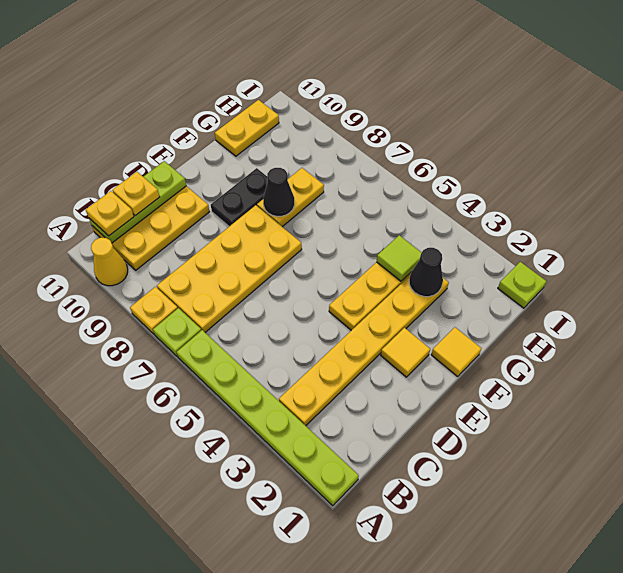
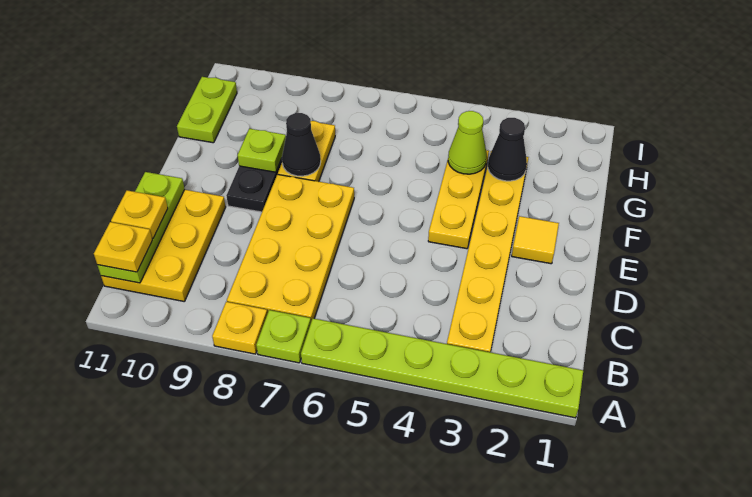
yellow 1x1 cone [91,238,128,286] -> none
yellow 1x1 tile [431,327,481,376] -> none
lime 1x1 tile [377,235,422,281] -> lime 1x1 cone [448,111,487,174]
yellow 1x2 plate [215,100,279,156] -> lime 1x2 plate [177,77,237,143]
lime 1x1 plate [498,262,546,308] -> lime 1x1 plate moved to [237,128,286,172]

